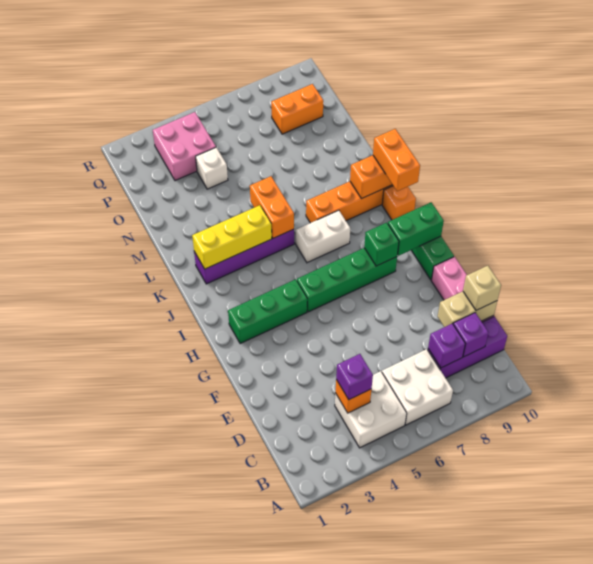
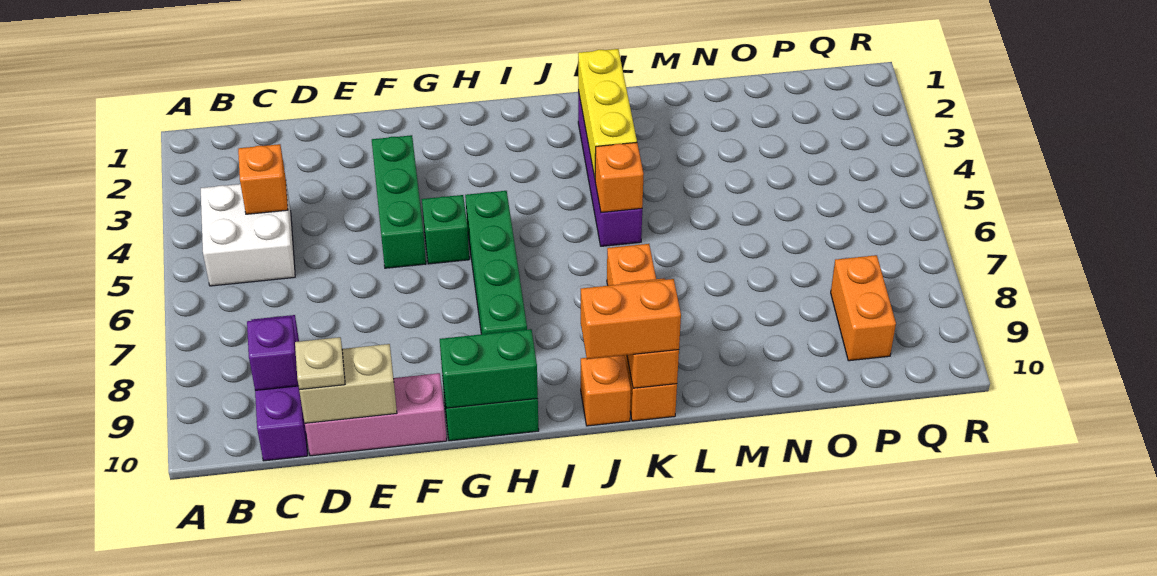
white 2x2 brick [382,349,453,425] -> none
purple 1x1 brick [336,354,373,399] -> none
purple 1x1 brick [428,323,465,368] -> none
tan 1x2 brick [438,291,497,327] -> tan 1x2 brick turned to [299,344,397,423]
tan 1x1 brick [463,266,501,310] -> tan 1x1 plate [295,337,345,390]
green 1x3 brick [228,279,307,344] -> green 1x3 brick moved to [372,135,426,268]
green 1x1 brick [364,223,399,266] -> green 1x1 brick moved to [422,195,469,264]
green 1x2 brick [388,202,444,256] -> green 1x2 brick turned to [440,329,538,408]
white 1x2 brick [296,210,350,263] -> none
orange 1x2 brick [250,176,294,238] -> orange 1x1 brick [595,142,644,212]
white 1x1 brick [196,147,228,189] -> none
pink 2x2 brick [153,112,216,181] -> none

